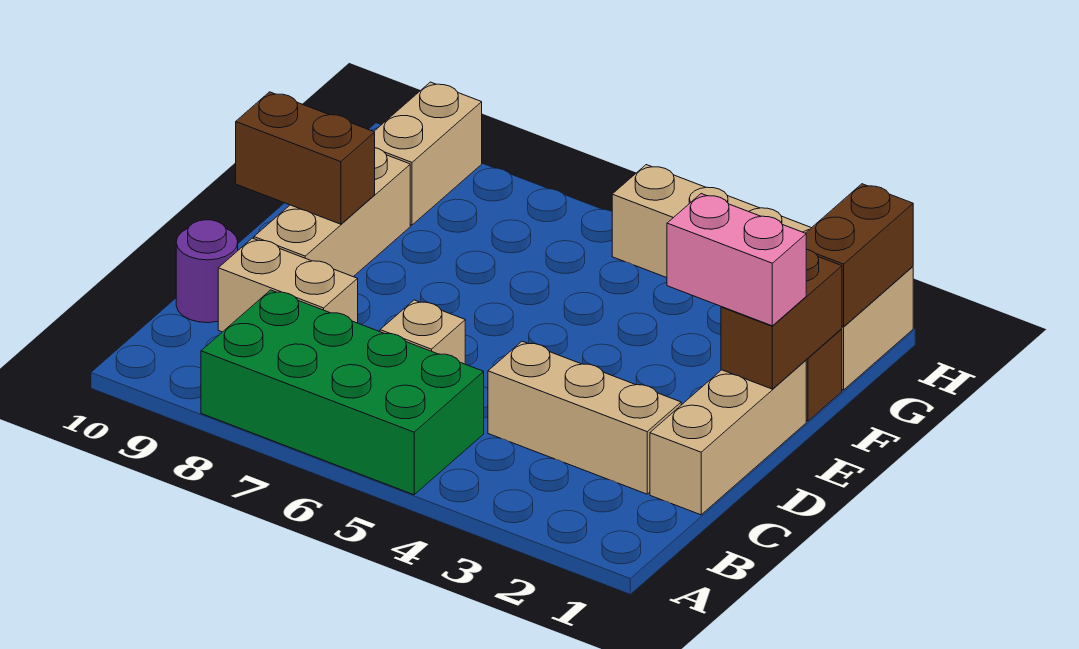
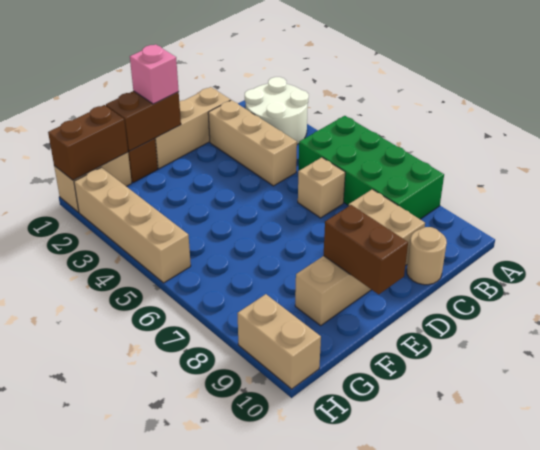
none -> white 2x2 round brick [245,77,309,144]
purple 1x1 round brick [176,220,238,323] -> tan 1x1 round brick [407,227,447,285]
pink 1x2 brick [667,194,806,326] -> pink 1x1 brick [130,44,179,104]
tan 1x2 brick [374,82,482,225] -> tan 1x2 brick turned to [237,294,321,389]

